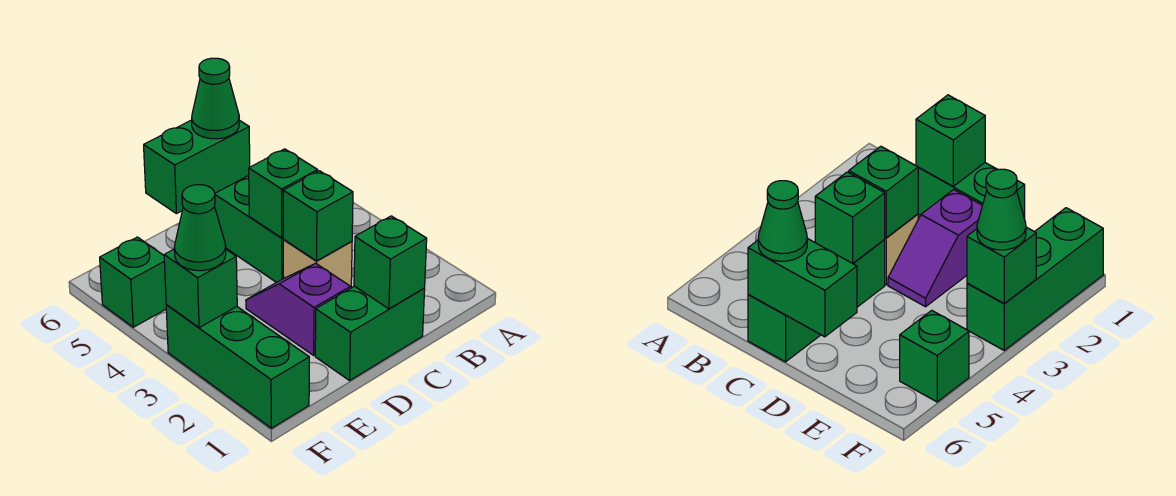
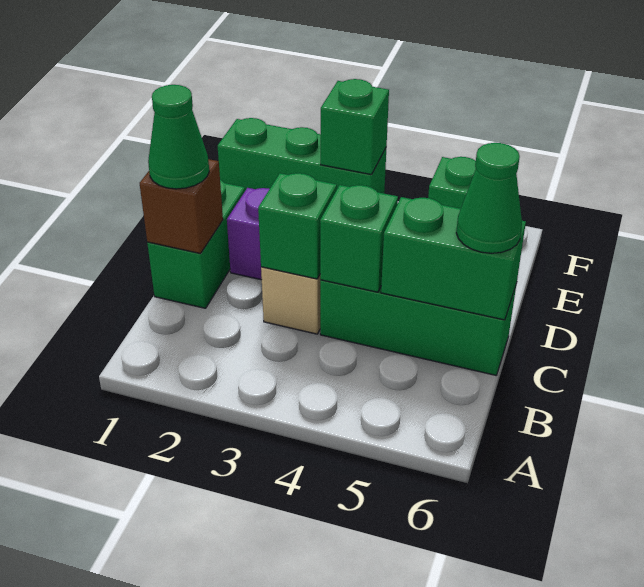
green 1x1 brick [354,216,427,309] -> brown 1x1 brick [140,159,223,254]
green 1x2 brick [144,120,250,214] -> green 1x2 brick turned to [381,197,526,320]
green 1x1 cone [174,185,226,271] -> green 1x1 cone moved to [148,85,209,189]

